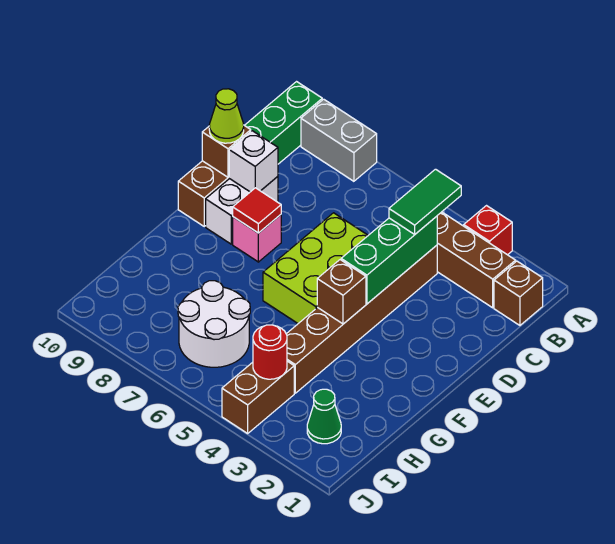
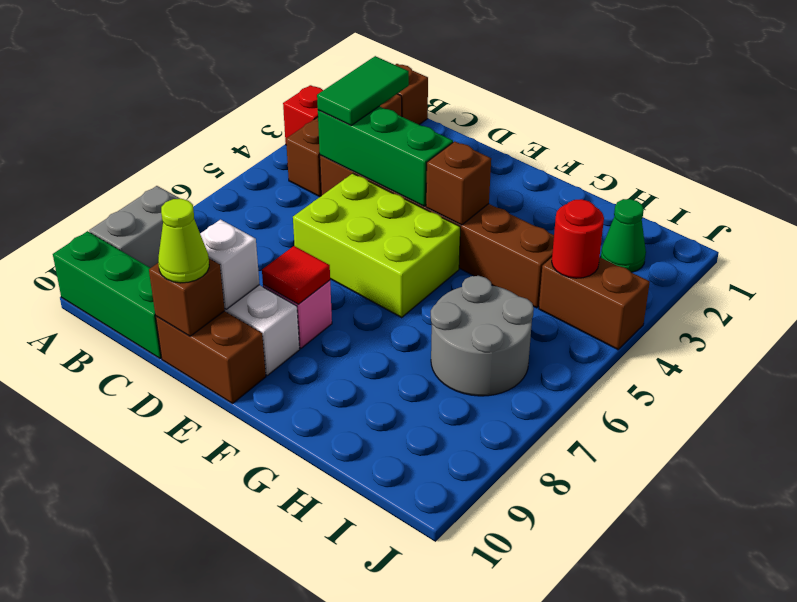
green 1x2 tile [389,169,461,234] -> green 1x2 tile turned to [317,56,409,125]
white 2x2 round brick [178,281,250,367] -> grey 2x2 round brick [431,276,534,396]

